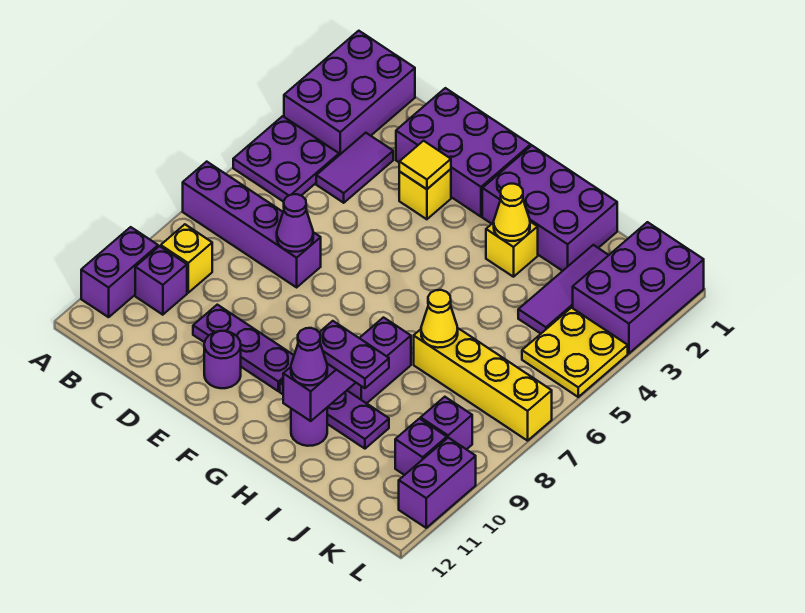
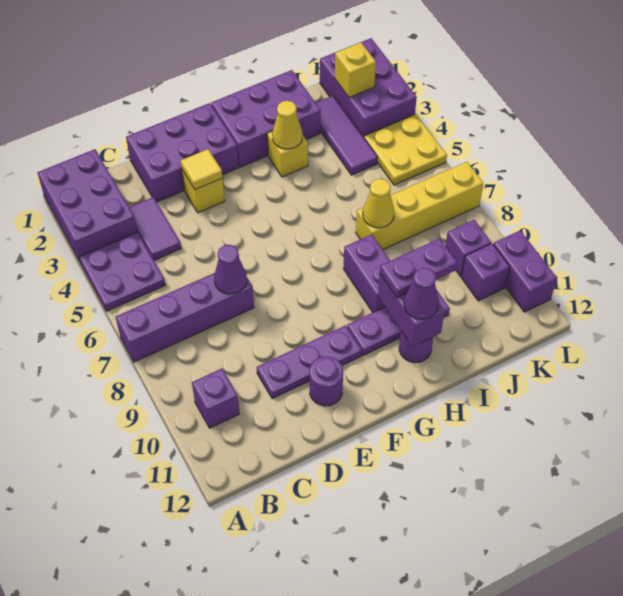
purple 1x2 brick [81,227,158,317] -> none
yellow 1x1 brick [161,224,212,293] -> yellow 1x1 brick moved to [335,42,376,97]

